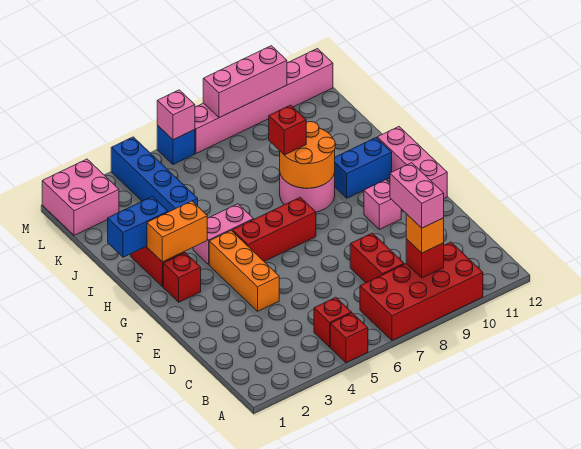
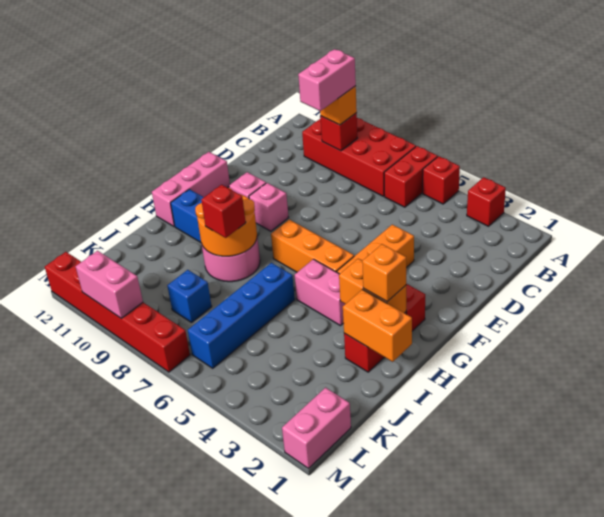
red 1x1 brick [314,297,352,347] -> red 1x1 brick moved to [467,177,506,226]
red 1x2 brick [350,233,404,283] -> red 1x2 brick moved to [384,146,438,207]
red 1x3 brick [232,197,316,261] -> orange 1x3 brick [271,220,354,272]
none -> orange 1x1 brick [362,244,406,302]
blue 1x2 brick [108,197,168,257] -> orange 1x2 brick [343,290,412,362]
blue 1x4 brick [111,137,198,212] -> blue 1x4 brick moved to [188,263,295,368]
pink 2x2 brick [42,159,119,235] -> pink 1x2 brick [282,388,351,468]
blue 1x1 brick [157,126,195,165] -> blue 1x1 brick moved to [167,270,212,322]
pink 1x1 brick [157,90,195,140] -> pink 1x1 brick moved to [249,183,289,231]
pink 1x6 brick [195,49,333,153] -> red 1x6 brick [45,252,190,372]
pink 1x3 brick [203,46,287,118] -> pink 1x2 brick [76,251,143,319]

